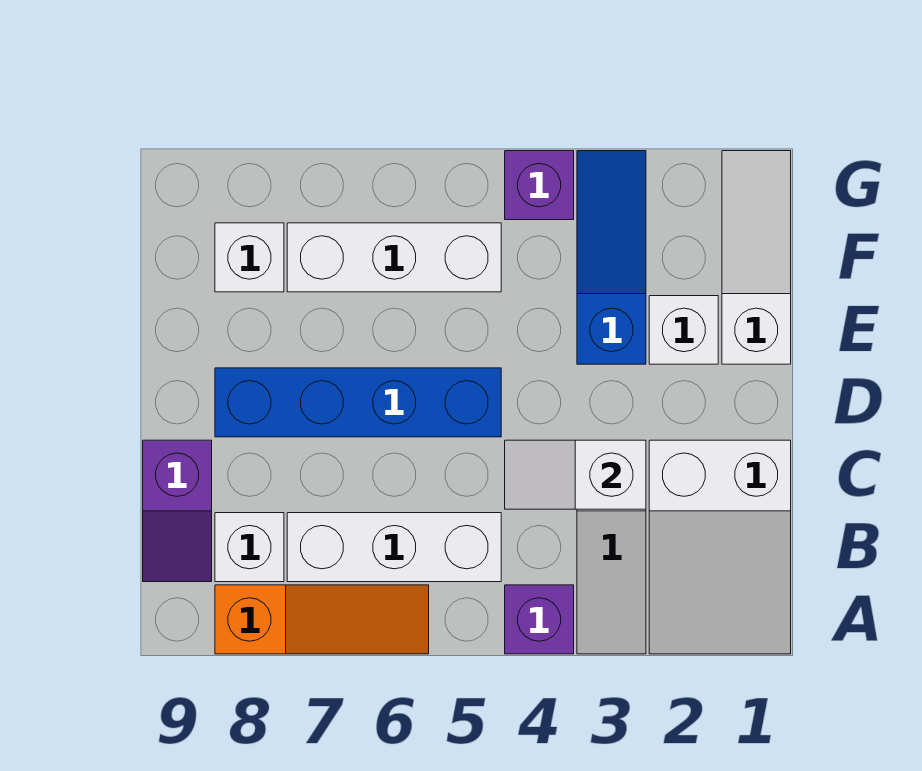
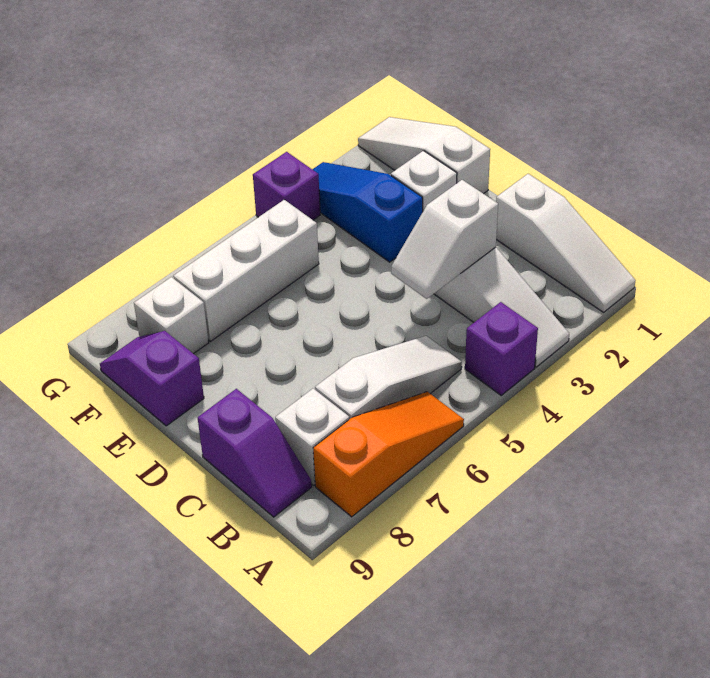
white 2x3 slope [649,440,791,654] -> white 1x3 slope [496,174,635,312]
white 1x3 brick [287,513,501,582] -> white 1x3 slope [315,336,462,419]
blue 1x4 brick [215,368,501,437] -> none
none -> purple 1x2 slope [100,331,204,426]

